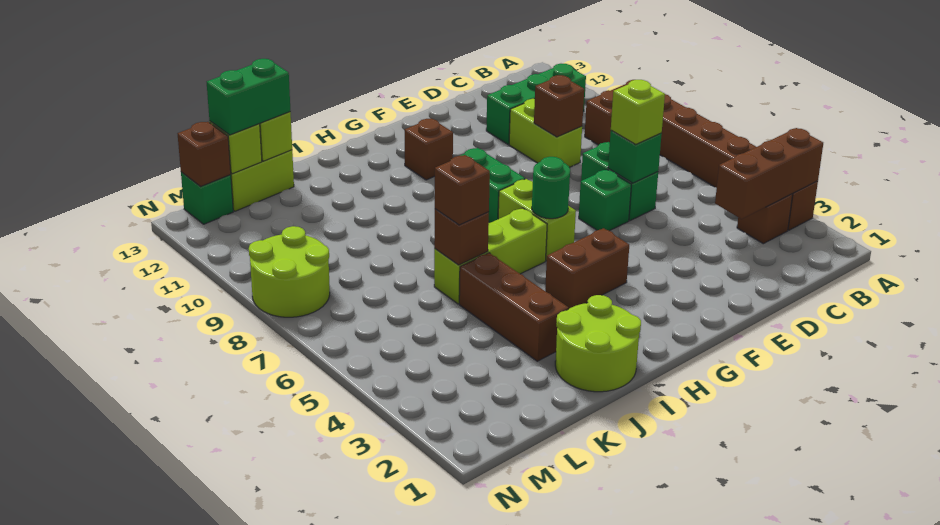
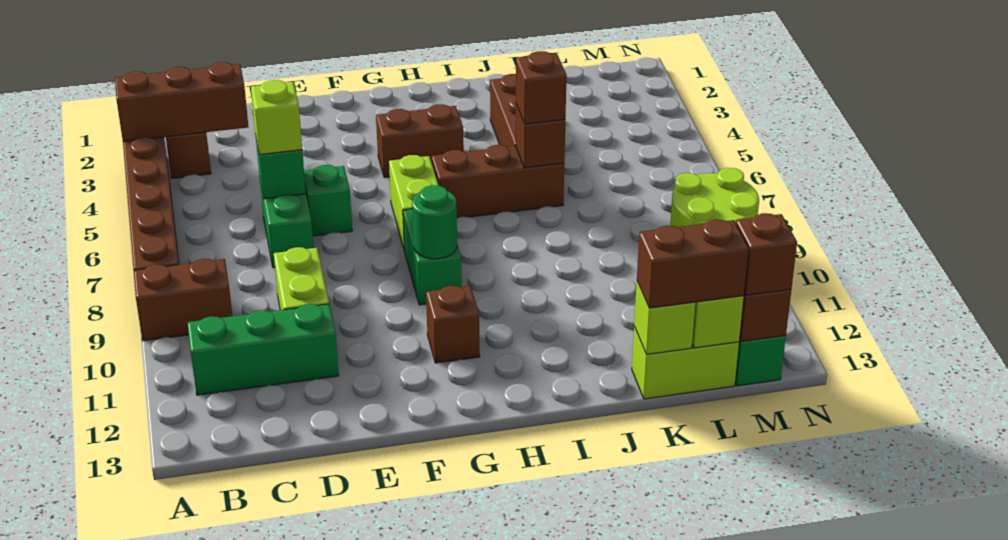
brown 1x1 brick [534,75,584,137] -> brown 1x1 brick moved to [736,213,797,295]
green 1x1 round brick [532,157,570,219] -> green 1x1 round brick moved to [412,185,457,259]
lime 1x3 brick [434,208,547,304] -> brown 1x3 brick [431,145,564,218]
lime 2x2 round brick [555,295,641,392] -> none
green 1x2 brick [207,59,290,135] -> brown 1x2 brick [637,219,748,308]

